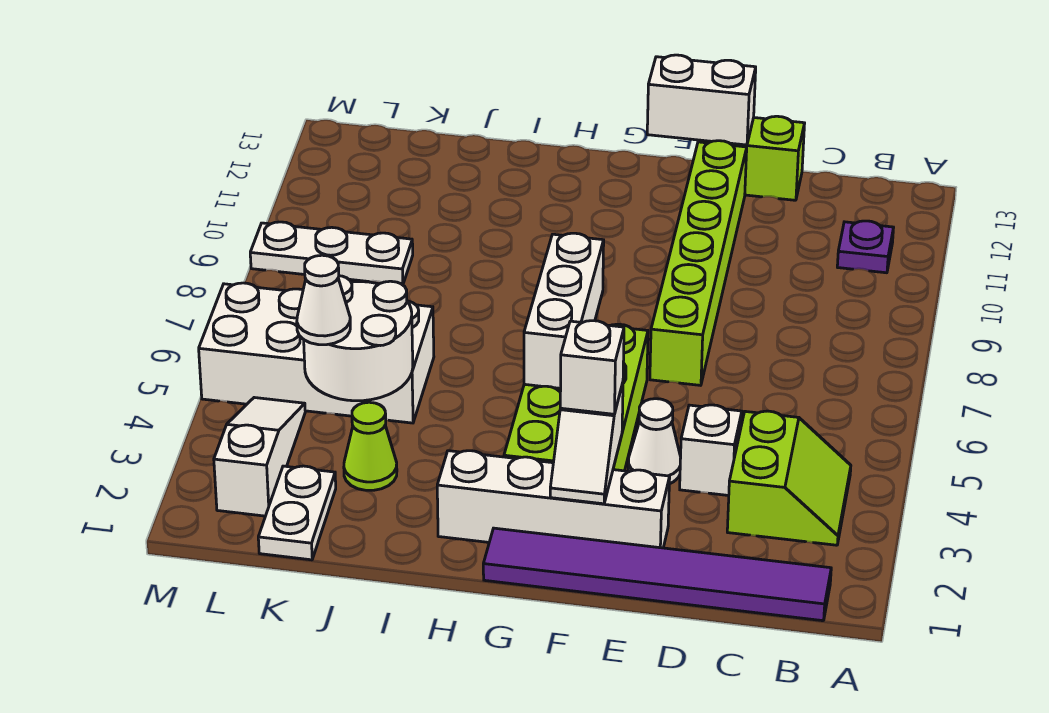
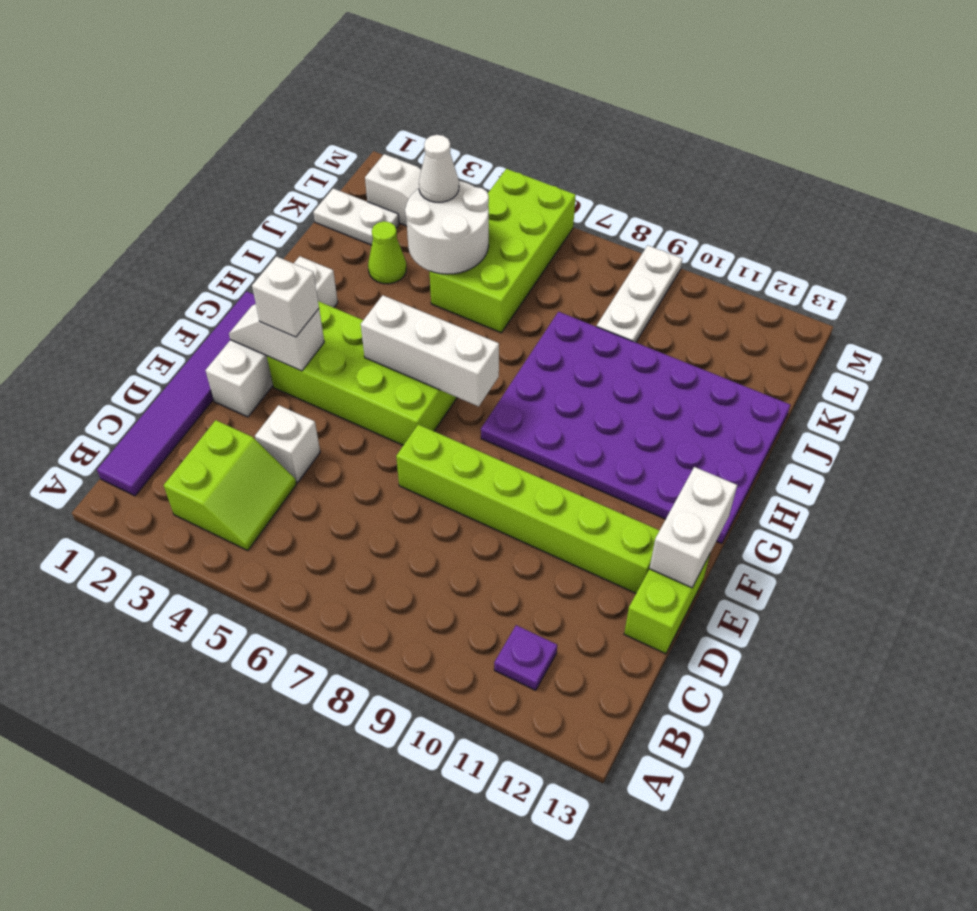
lime 2x2 slope [727,411,851,545] -> lime 2x2 slope turned to [164,420,296,550]
white 1x1 cone [628,399,681,484] -> none
none -> purple 4x6 plate [481,312,790,544]
white 2x4 brick [199,283,434,423] -> lime 2x4 brick [430,169,576,333]

